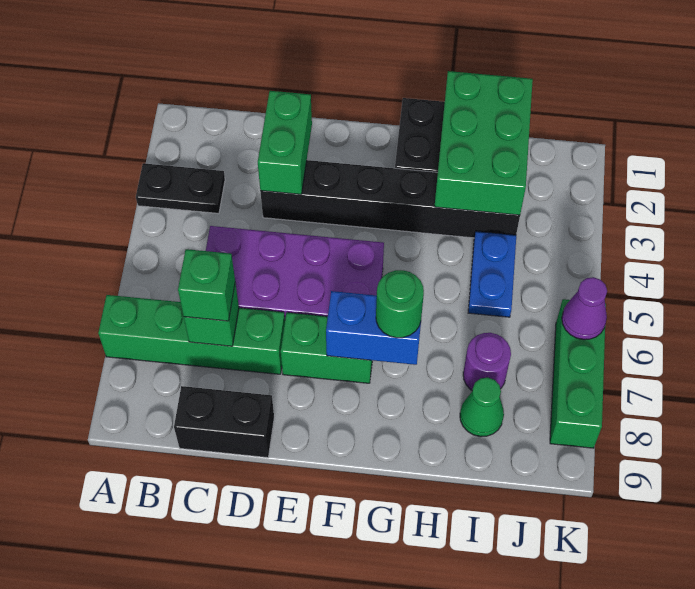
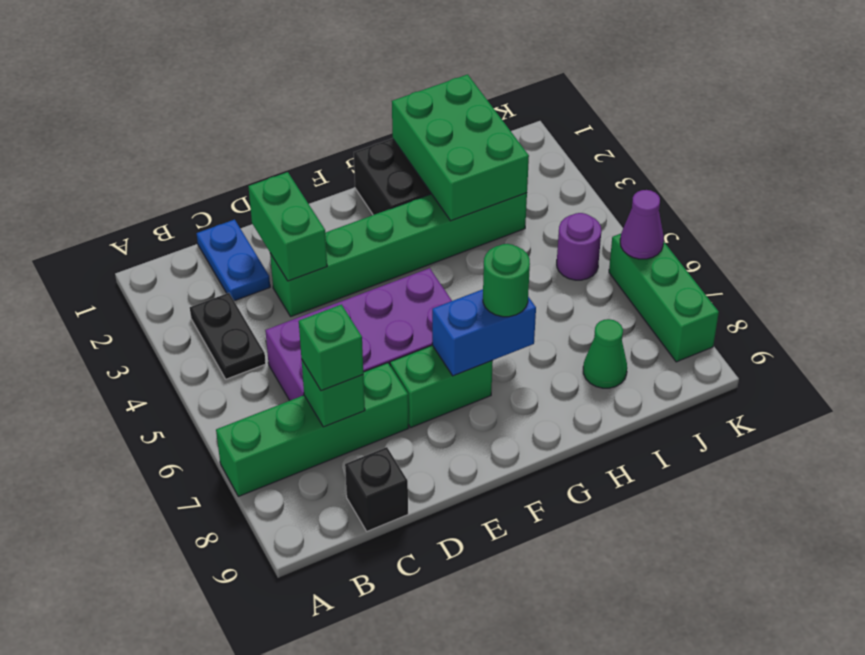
black 1x2 plate [136,163,225,213] -> black 1x2 plate turned to [190,293,266,379]
black 1x2 brick [174,386,274,458] -> black 1x1 brick [345,447,408,531]
black 1x6 brick [260,160,520,238] -> green 1x6 brick [270,193,527,316]
blue 1x2 plate [468,231,516,317] -> blue 1x2 plate moved to [197,219,270,301]
purple 1x1 round brick [463,333,511,390] -> purple 1x1 round brick moved to [557,213,601,280]

